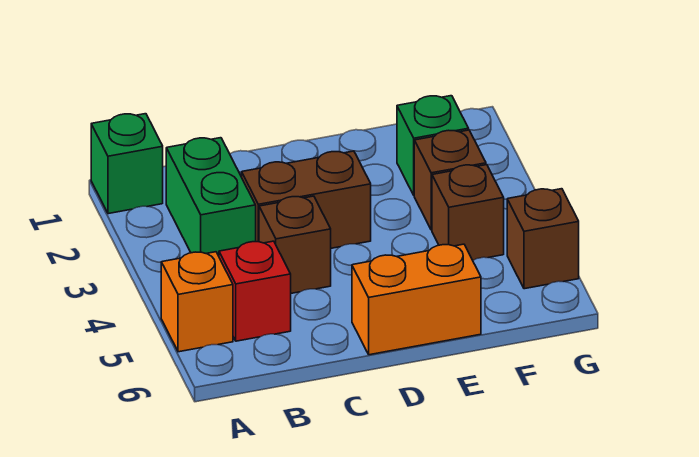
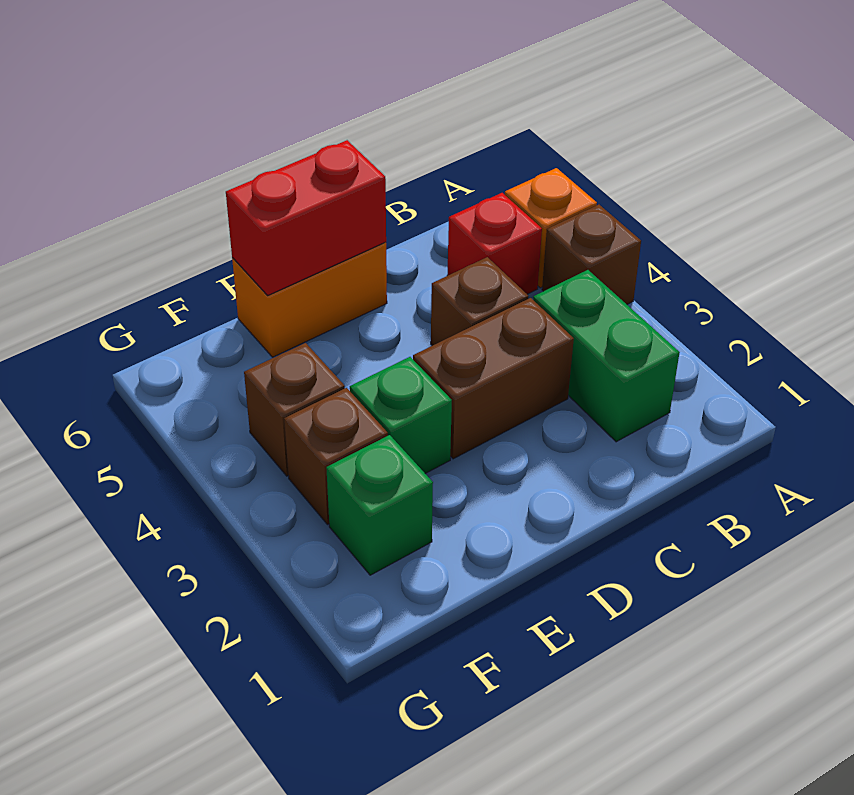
green 1x1 brick [91,114,163,214] -> green 1x1 brick moved to [350,357,452,473]
none -> red 1x2 brick [226,140,386,295]
brown 1x1 brick [507,189,579,289] -> brown 1x1 brick moved to [542,205,641,304]

